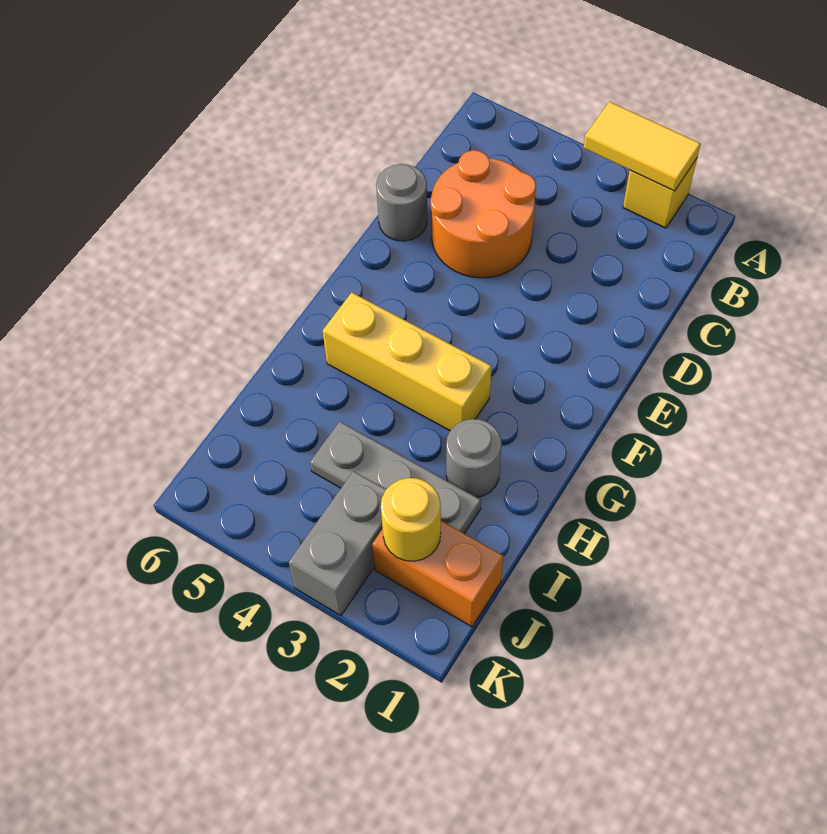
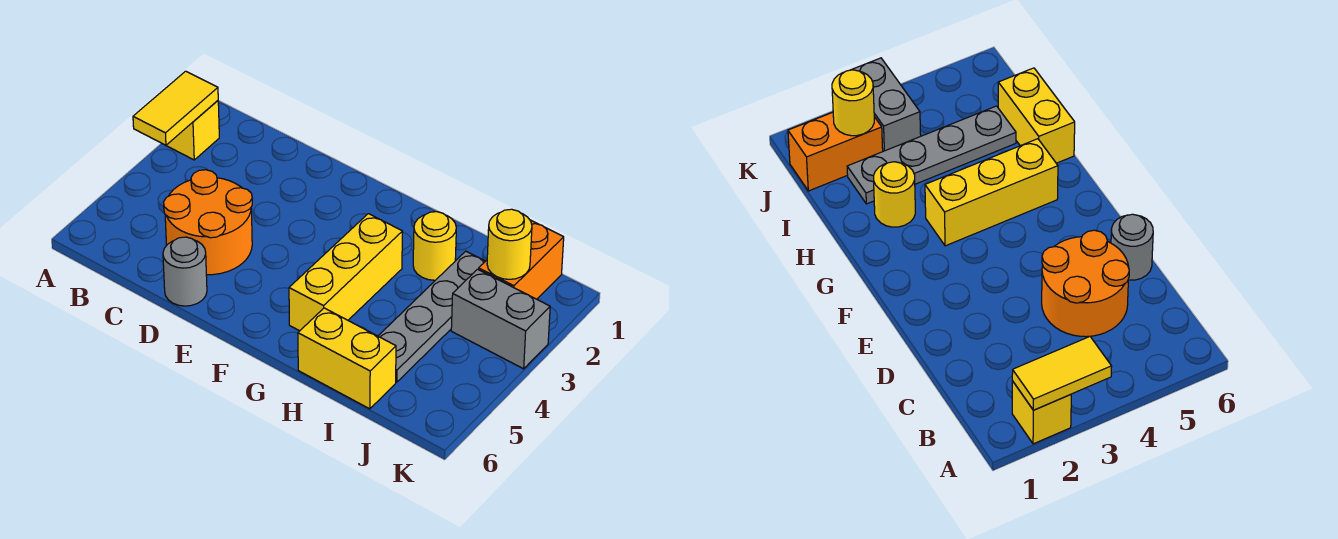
grey 1x1 round brick [446,419,502,497] -> yellow 1x1 round brick [413,212,456,280]
none -> yellow 1x2 brick [298,308,396,409]
grey 1x3 plate [310,422,481,534] -> grey 1x4 plate [378,251,485,382]

